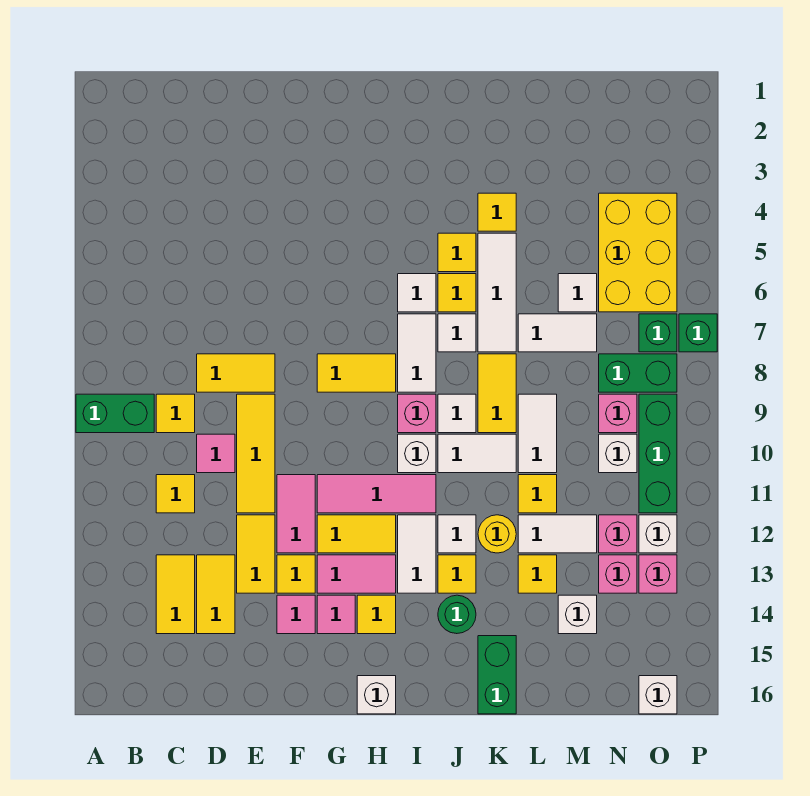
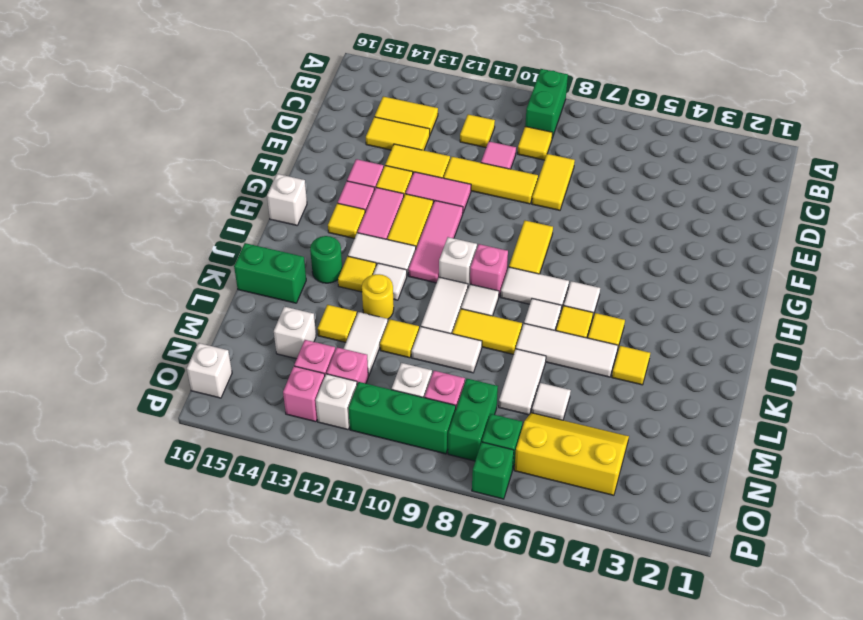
yellow 2x3 brick [599,193,677,312] -> yellow 2x3 slope [514,413,629,495]

